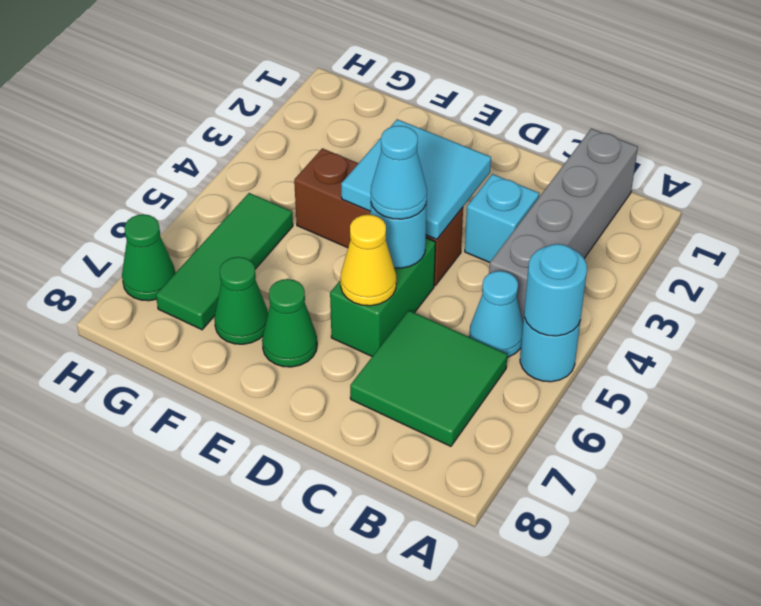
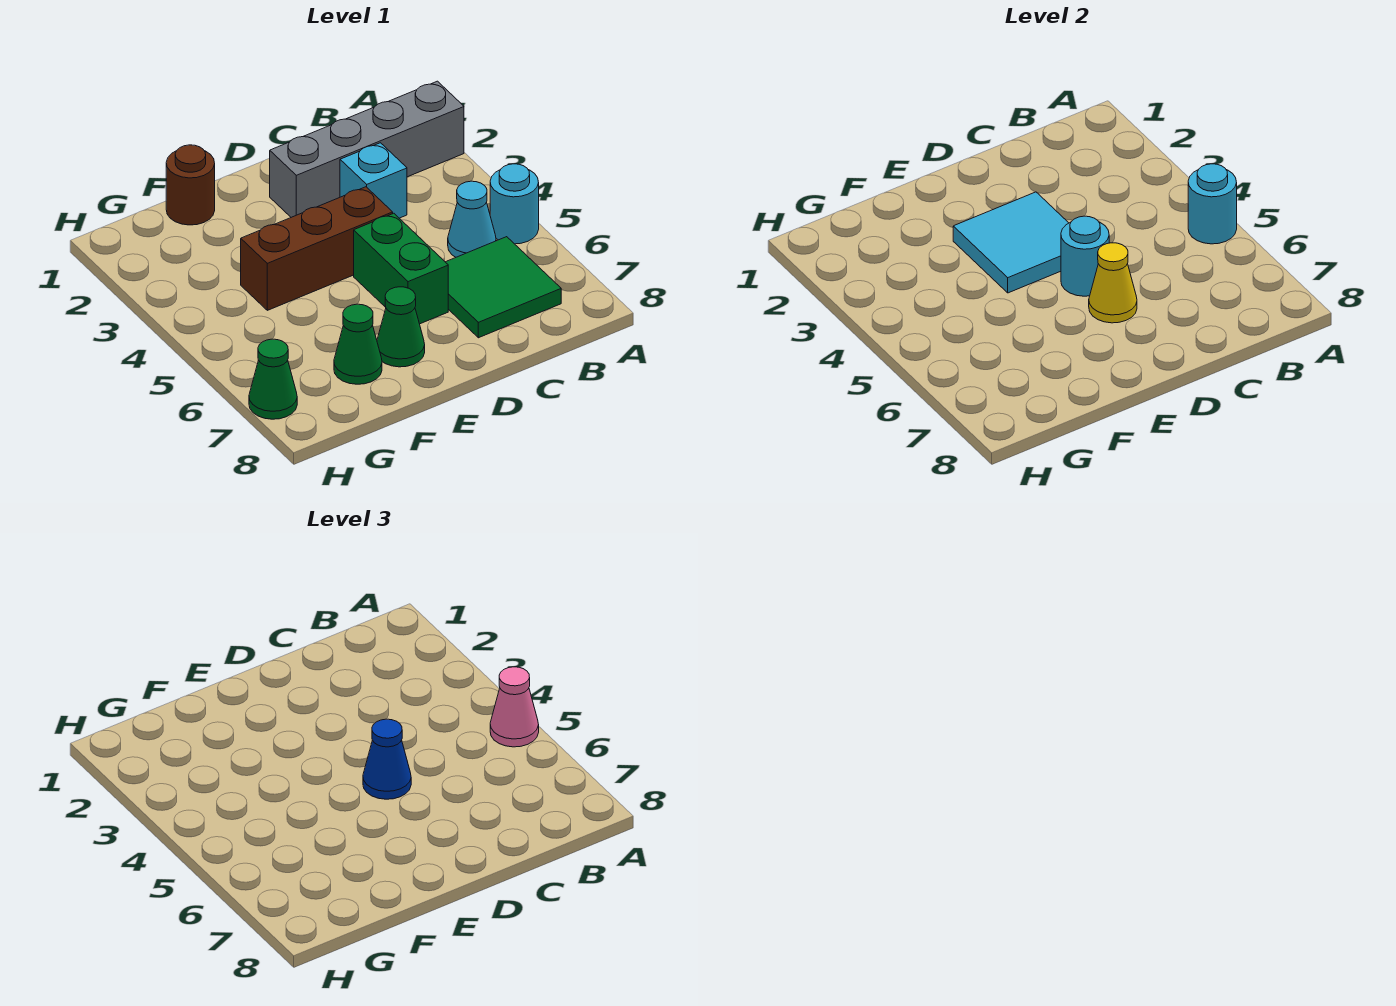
none -> pink 1x1 cone [490,667,539,747]
grey 1x4 brick [489,129,638,322] -> grey 1x4 brick turned to [270,81,464,217]
cyan 1x1 cone [371,126,427,219] -> blue 1x1 cone [363,719,411,799]
none -> brown 1x1 round brick [166,145,215,225]
green 1x3 tile [156,193,293,330] -> none

